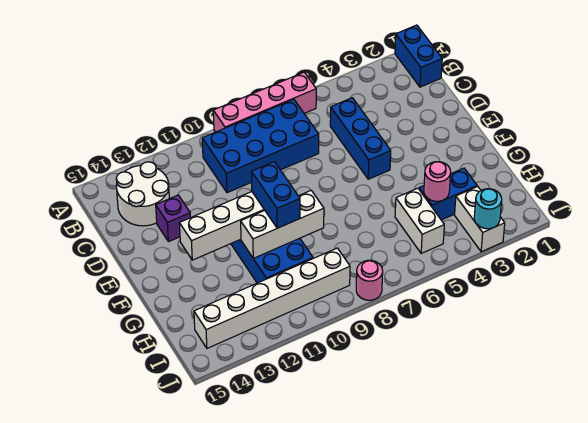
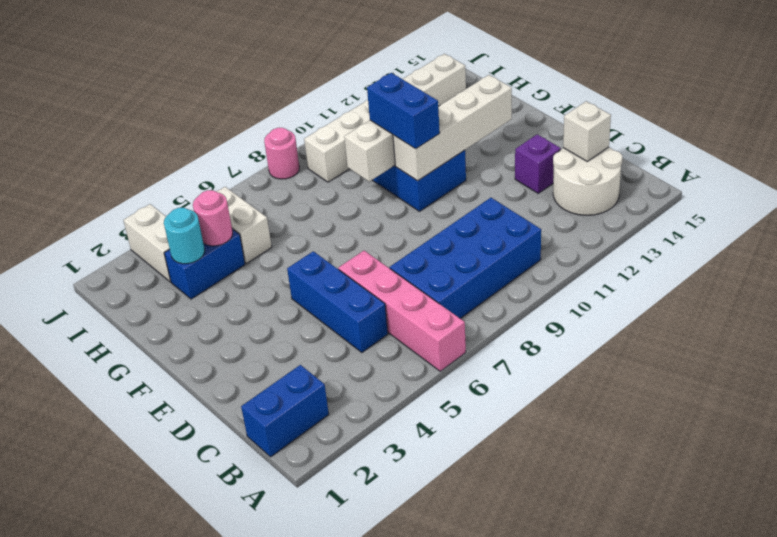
blue 1x2 brick [395,25,442,87] -> blue 1x2 brick turned to [241,365,329,457]
pink 1x4 brick [213,72,316,132] -> pink 1x4 brick turned to [338,251,466,371]
none -> white 1x1 brick [563,101,611,161]
cyan 1x1 round brick [474,189,502,229] -> cyan 1x1 round brick moved to [164,208,205,264]

